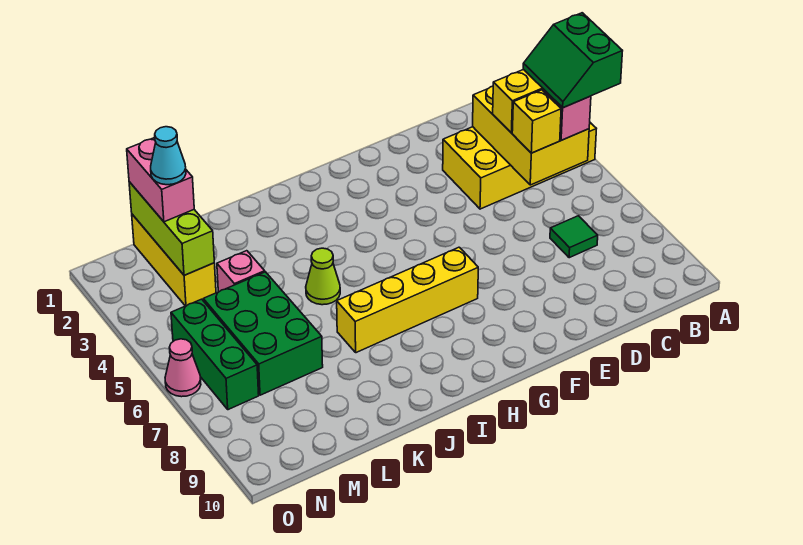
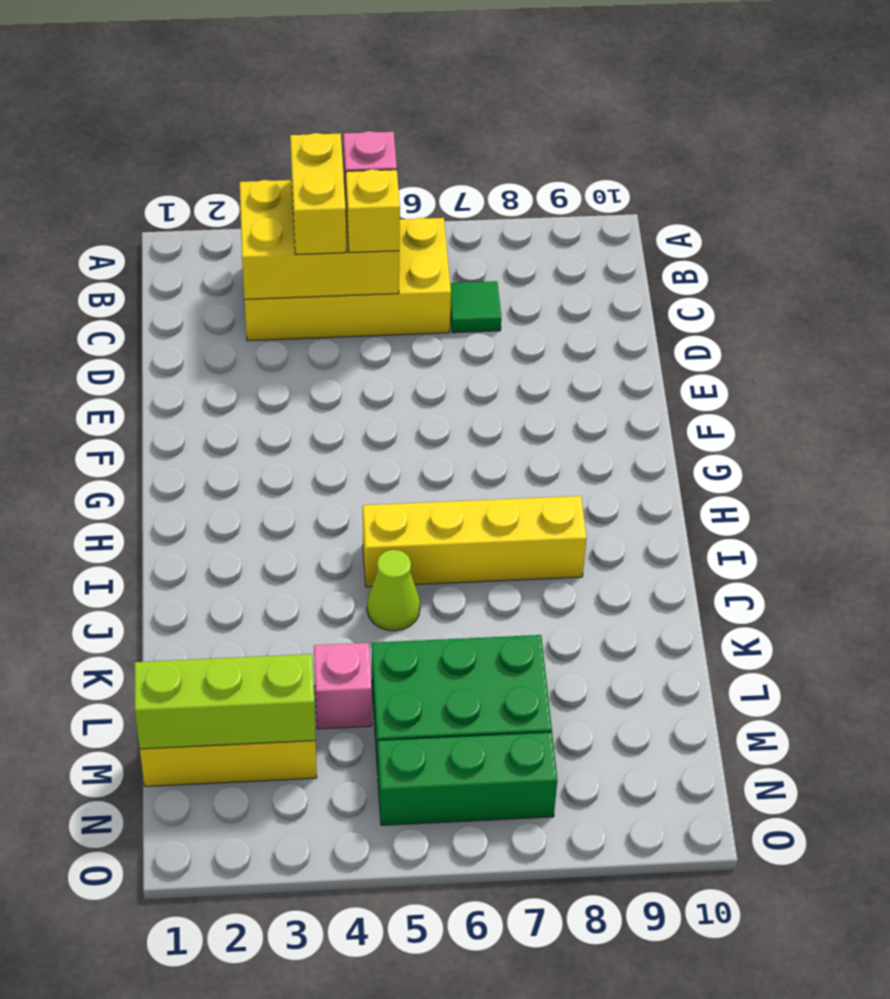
yellow 2x4 brick [443,123,596,209] -> yellow 2x4 brick turned to [244,218,451,341]
green 2x2 slope [523,13,622,108] -> none
yellow 1x4 brick [337,247,478,353] -> yellow 1x4 brick turned to [363,496,587,587]
pink 1x2 brick [127,138,194,222] -> none
cyan 1x1 cone [151,127,186,185] -> none
pink 1x1 cone [165,339,201,397] -> none

